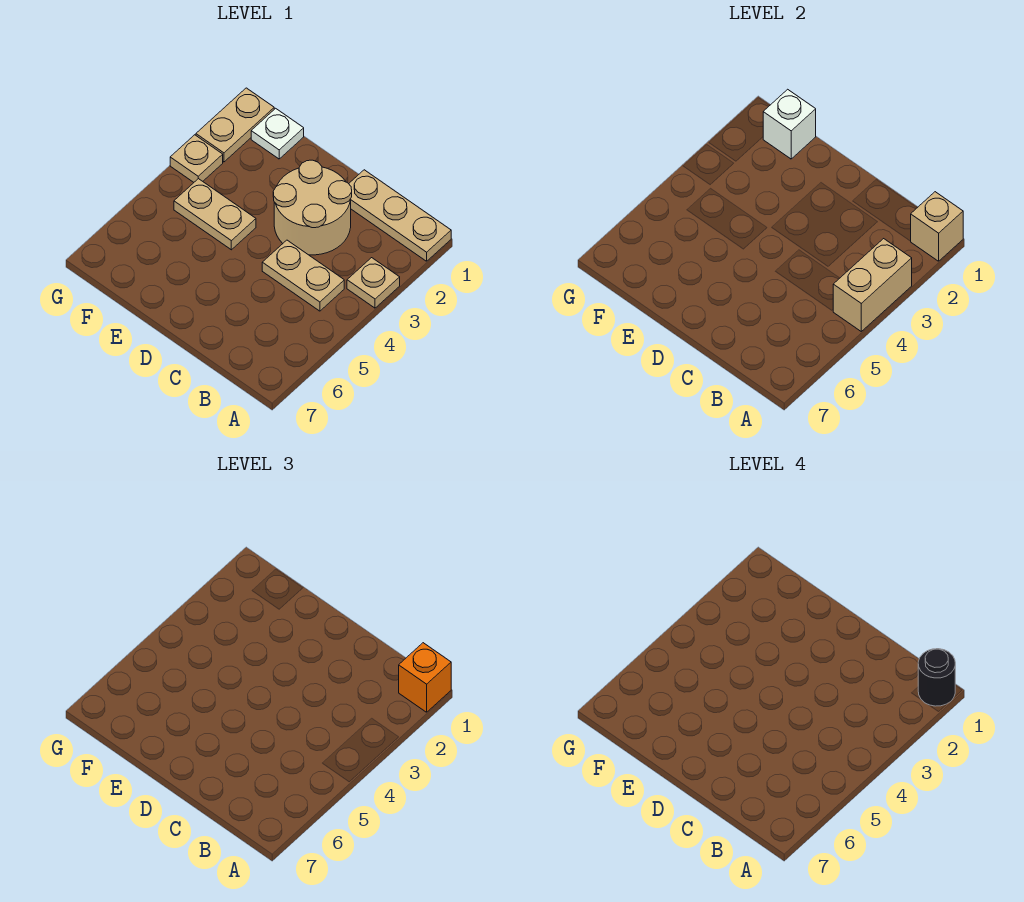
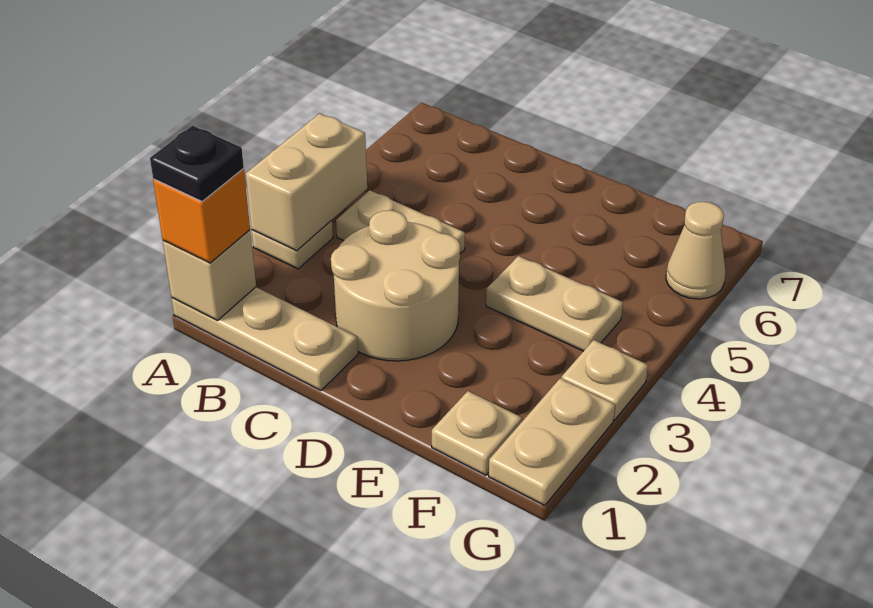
black 1x1 round brick [918,649,955,706] -> black 1x1 plate [150,126,244,201]
white 1x1 plate [251,108,304,159] -> tan 1x1 plate [432,391,522,475]
white 1x1 brick [763,89,816,159] -> none
none -> tan 1x1 cone [666,202,725,299]

